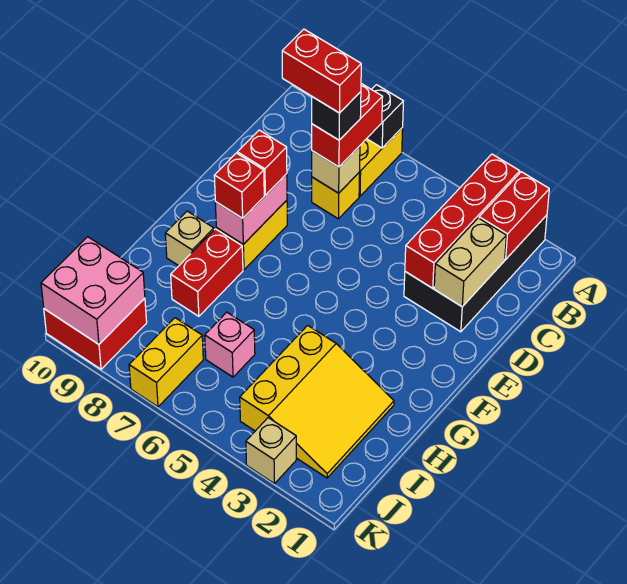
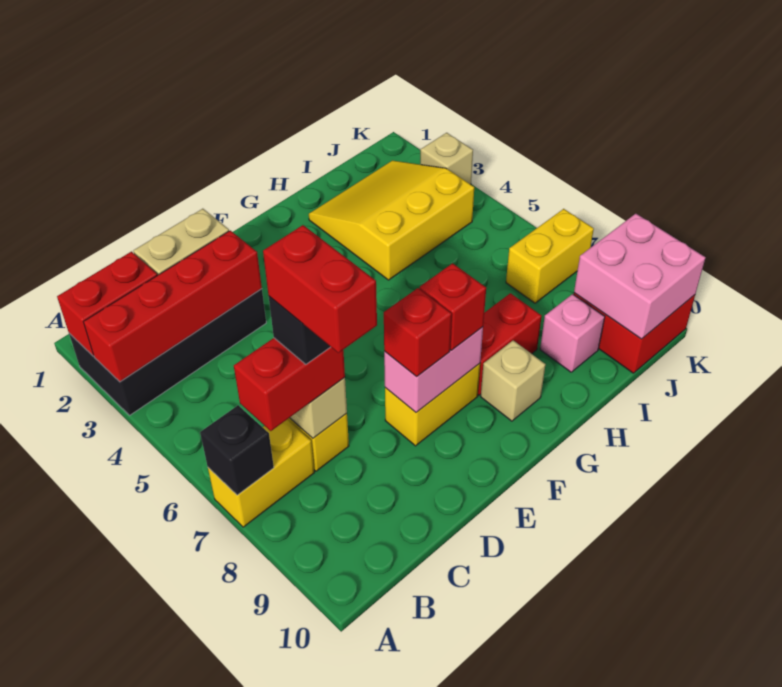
pink 1x1 brick [205,312,255,377] -> pink 1x1 brick moved to [540,294,605,372]

